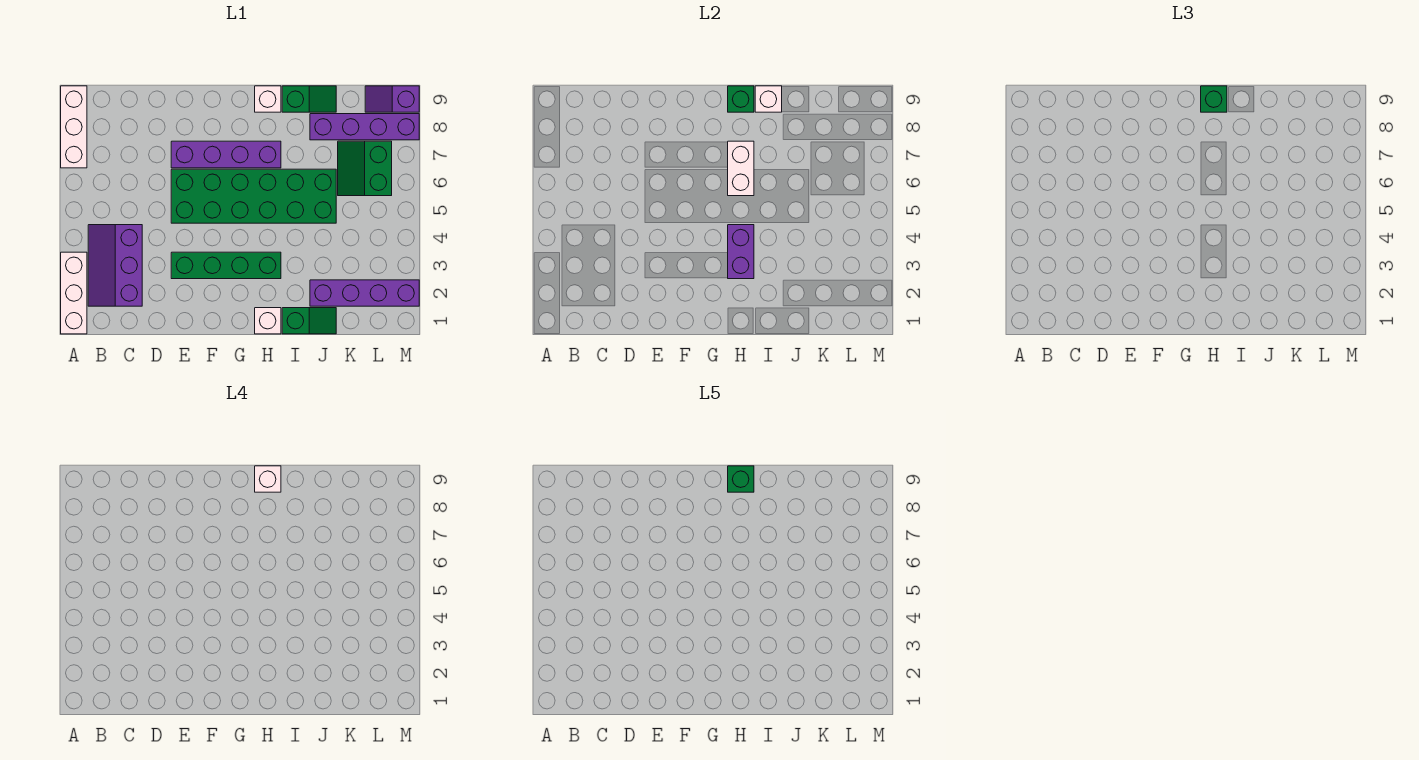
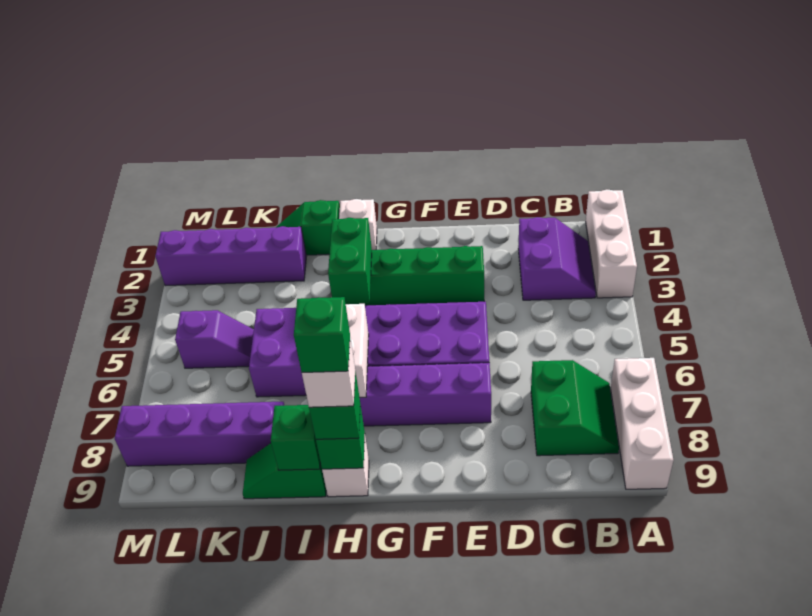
purple 2x3 slope [88,225,142,306] -> purple 2x2 slope [518,217,596,300]
green 2x6 brick [171,169,336,223] -> purple 2x6 brick [249,302,489,397]
purple 1x2 brick [728,225,754,279] -> green 1x2 brick [328,218,372,304]
white 1x1 brick [755,86,782,112] -> green 1x1 brick [271,405,320,470]
green 2x2 slope [338,141,392,196] -> green 2x2 slope moved to [531,360,619,456]
purple 1x2 slope [365,86,419,112] -> purple 1x2 slope moved to [175,310,254,368]

